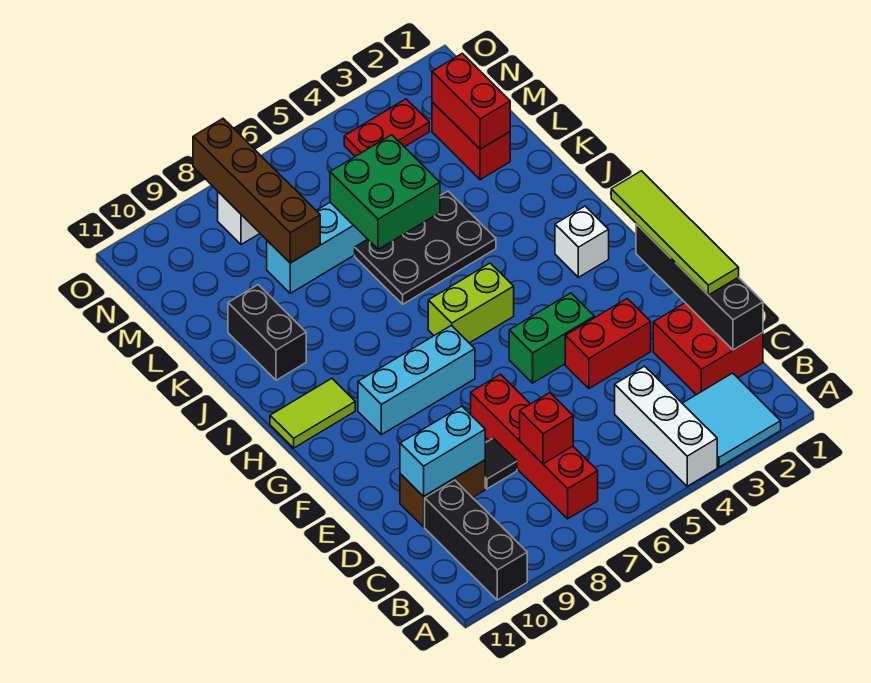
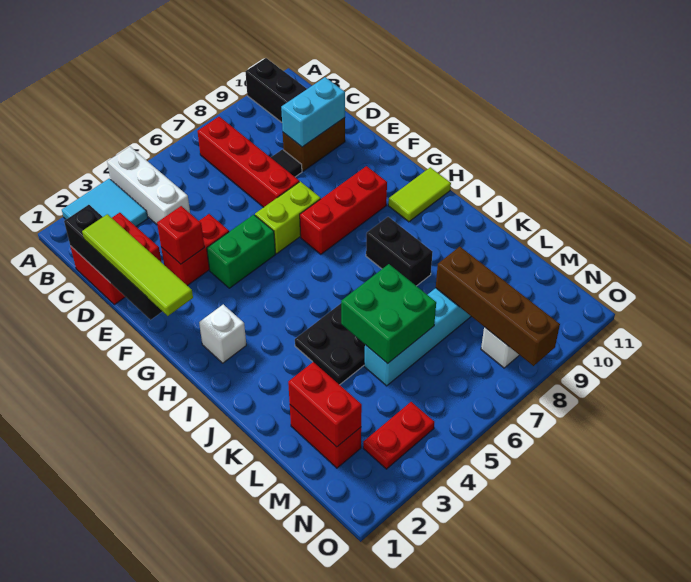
red 1x1 brick [520,393,573,464] -> red 1x1 brick moved to [157,206,204,264]
cyan 1x3 brick [358,325,475,435] -> red 1x3 brick [300,166,387,254]
lime 1x2 brick [428,263,514,343] -> lime 1x2 brick moved to [255,182,321,254]
black 1x2 brick [228,285,306,380] -> black 1x2 brick moved to [366,217,433,286]

